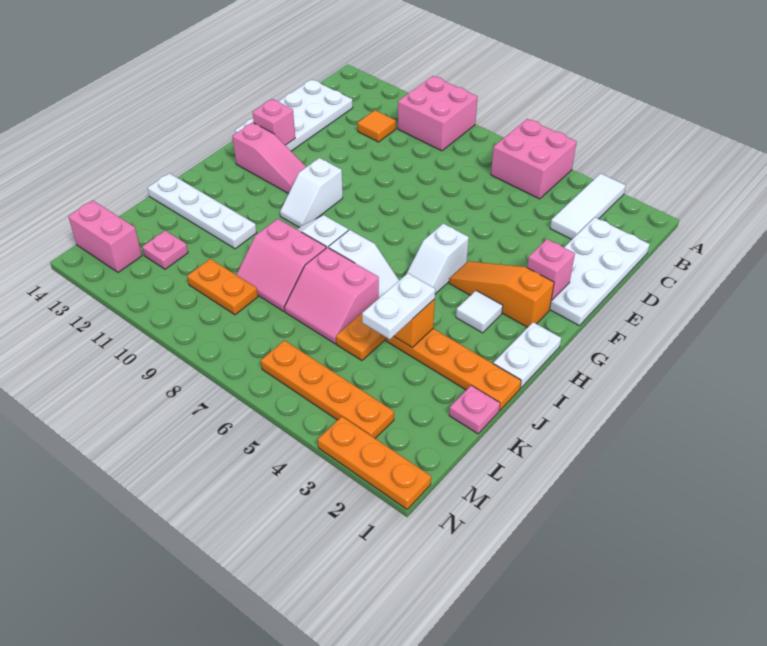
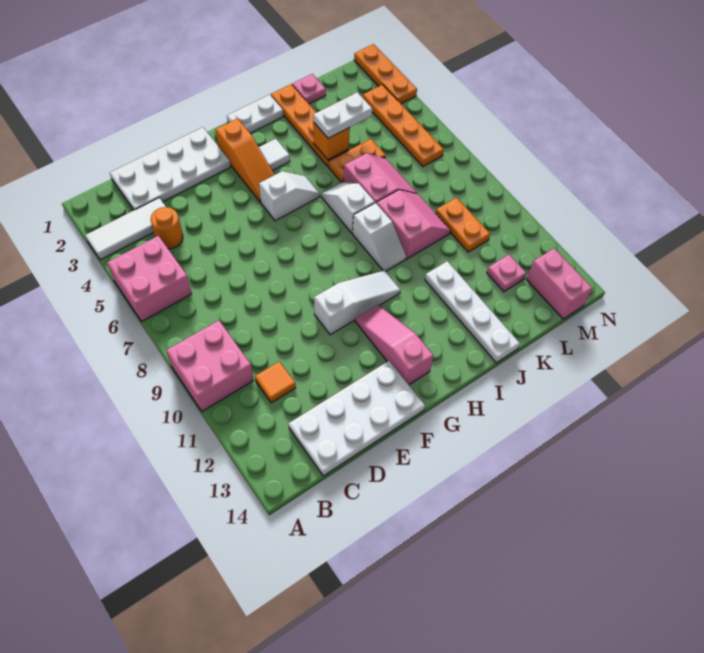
none -> orange 1x1 round brick [151,207,183,249]
pink 1x1 brick [527,239,575,300] -> none
pink 1x1 brick [253,99,295,145] -> none
white 1x2 slope [280,158,343,228] -> white 1x3 slope [314,271,400,335]

